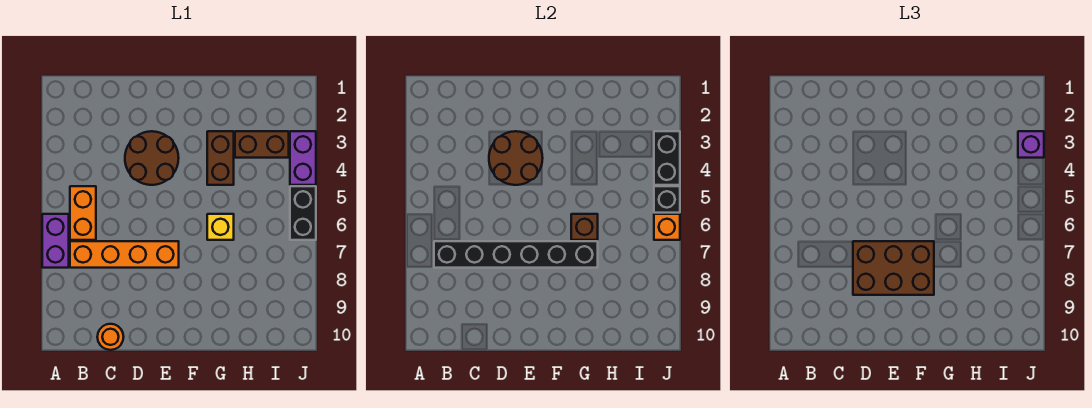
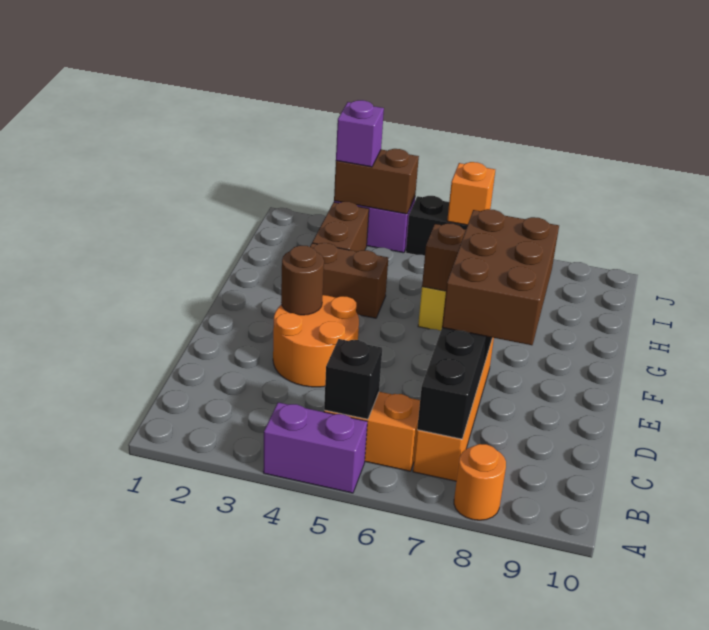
purple 1x2 brick [42,214,69,268] -> purple 1x2 brick moved to [263,402,367,493]
orange 1x1 round brick [97,324,124,350] -> orange 1x1 round brick moved to [454,444,506,520]
brown 2x2 round brick [125,131,179,185] -> orange 2x2 round brick [273,295,359,387]
brown 2x2 round brick [489,131,543,185] -> brown 1x1 round brick [281,246,324,315]
black 1x2 brick [654,131,680,185] -> brown 1x2 brick [334,149,419,214]
black 1x1 brick [654,186,680,213] -> black 1x1 brick moved to [324,339,382,419]

